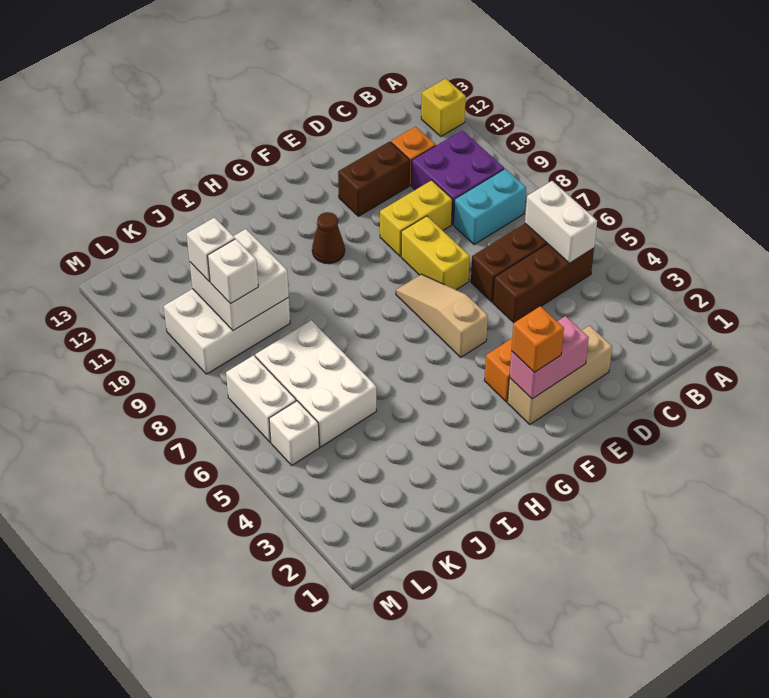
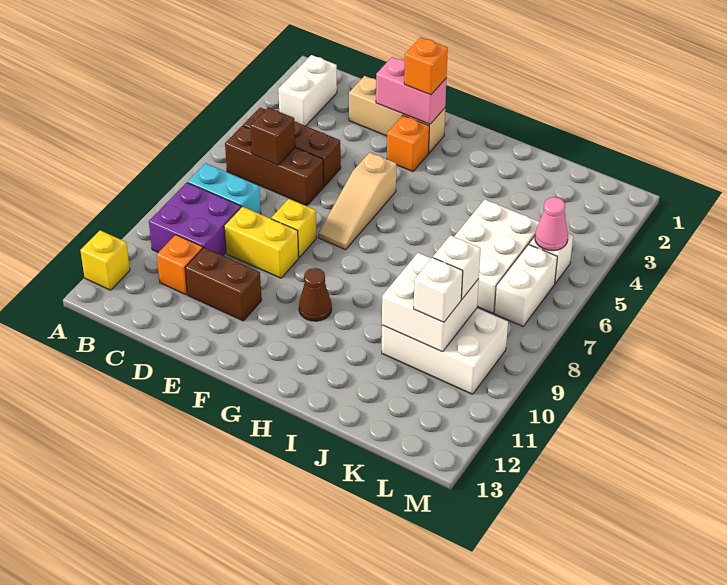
white 1x2 brick [525,181,597,263] -> white 1x2 brick moved to [278,55,337,126]
none -> brown 1x1 brick [251,107,295,165]
yellow 1x2 brick [401,216,470,290] -> yellow 1x1 brick [271,199,317,257]
none -> pink 1x1 cone [535,197,568,251]

